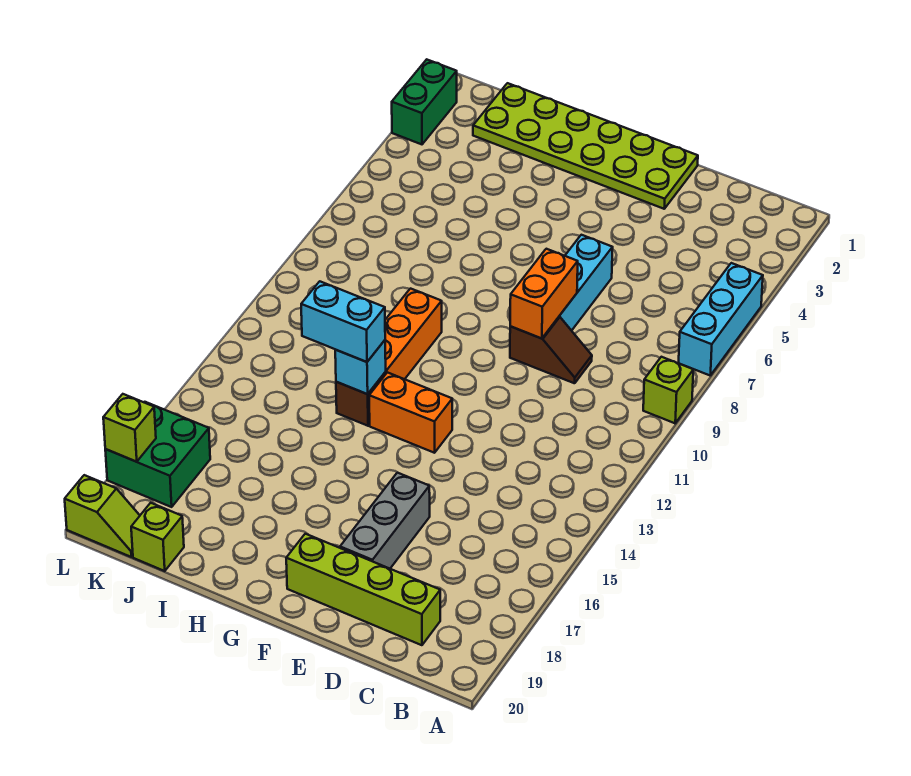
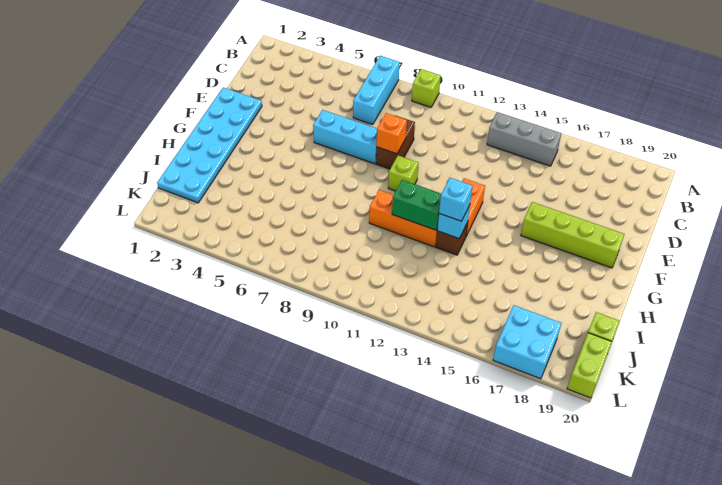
cyan 1x3 brick [679,263,763,375] -> cyan 1x3 brick turned to [353,56,399,125]
lime 1x4 brick [286,534,440,645] -> lime 1x4 brick turned to [521,202,624,268]
brown 1x2 slope [510,317,592,383] -> brown 1x2 brick [376,116,415,169]
lime 2x6 plate [473,83,698,209] -> cyan 2x6 plate [157,87,262,203]
orange 1x2 brick [510,249,578,339] -> orange 1x1 brick [377,113,407,154]
grey 1x3 brick [340,473,430,569] -> grey 1x3 brick moved to [487,112,561,166]
cyan 1x2 brick [301,281,385,362] -> cyan 1x1 brick [439,178,473,221]
green 2x2 brick [105,402,210,507] -> cyan 2x2 brick [493,305,561,379]
lime 1x2 slope [65,475,140,557] -> lime 1x2 brick [567,333,612,398]
green 1x2 brick [392,59,457,144] -> green 1x2 brick moved to [392,180,441,230]
lime 1x1 brick [103,394,156,462] -> lime 1x1 brick moved to [388,156,418,191]

